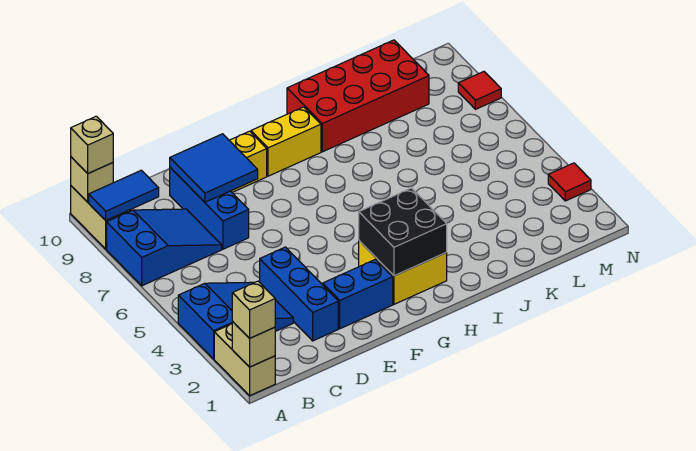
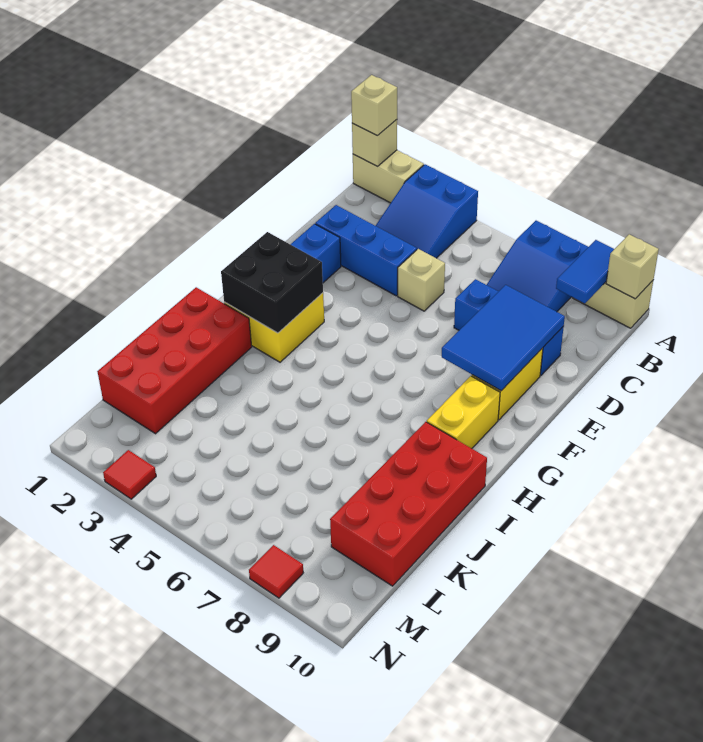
tan 1x1 brick [71,116,113,173] -> tan 1x1 brick moved to [398,249,445,311]
blue 2x2 tile [170,134,258,202] -> blue 2x3 tile [442,285,565,391]
none -> red 2x4 brick [97,287,252,434]

